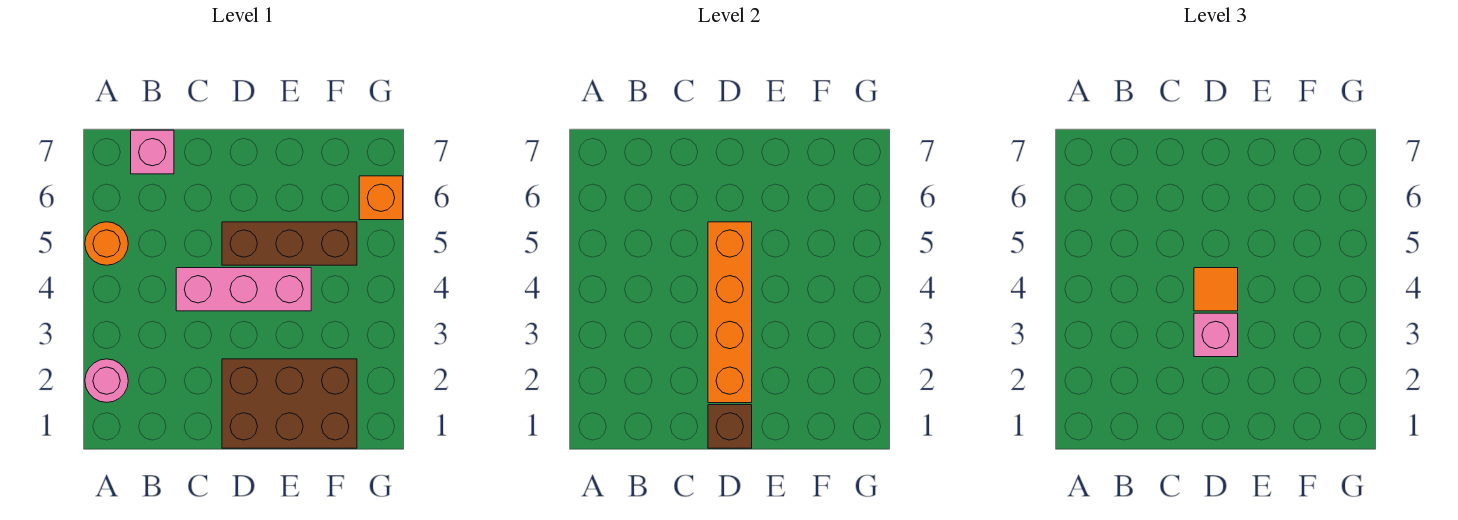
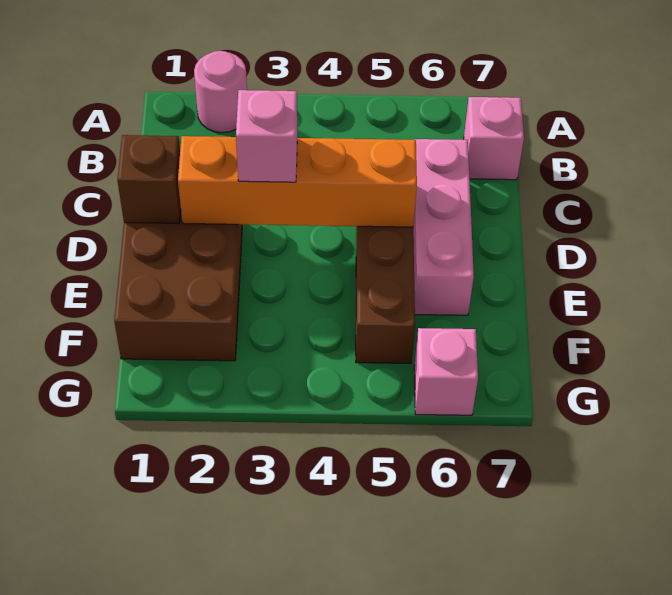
orange 1x1 round brick [85,222,128,265] -> none
pink 1x3 brick [176,268,311,311] -> pink 1x3 brick moved to [413,139,474,315]
orange 1x1 tile [1194,268,1238,311] -> none
orange 1x1 brick [359,176,403,220] -> pink 1x1 brick [414,328,478,415]

